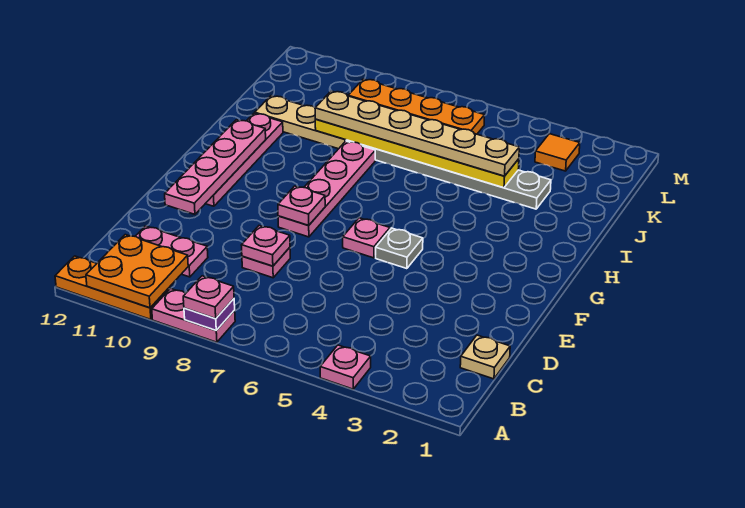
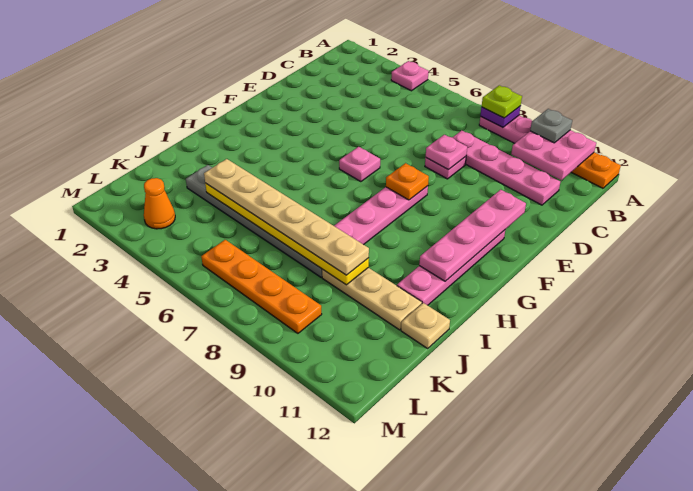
pink 1x1 plate [183,276,234,319] -> lime 1x1 plate [482,85,522,118]
orange 2x2 plate [86,235,188,308] -> pink 2x2 plate [511,130,596,180]
tan 1x1 plate [460,335,510,379] -> tan 1x1 plate moved to [401,303,450,348]
pink 1x2 plate [135,226,208,277] -> pink 1x4 plate [452,131,560,205]
grey 1x1 plate [376,228,423,269] -> grey 1x1 plate moved to [530,109,572,143]
pink 1x1 plate [278,186,325,225] -> orange 1x1 plate [386,163,429,200]
orange 1x1 tile [535,134,580,171] -> orange 1x1 cone [144,178,175,229]

